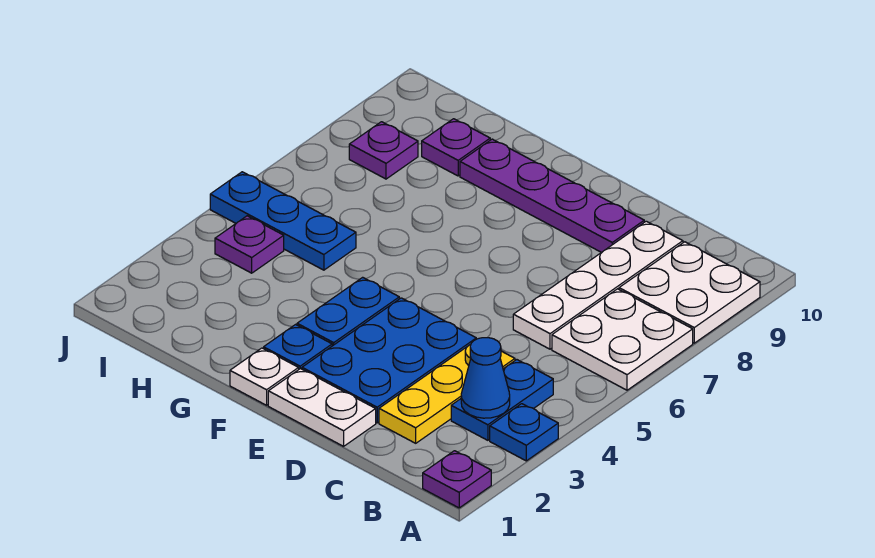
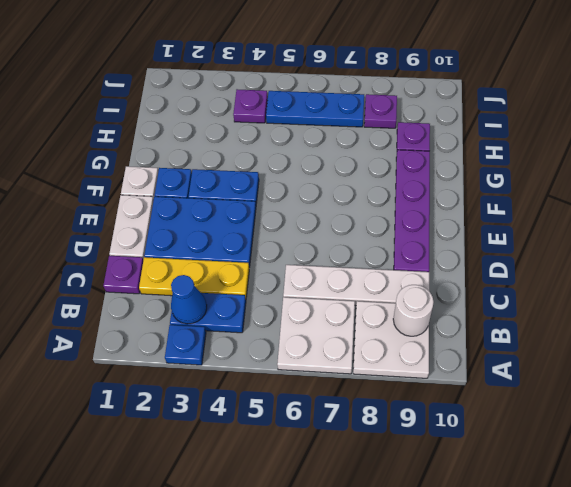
purple 1x1 plate [423,451,491,508] -> purple 1x1 plate moved to [103,256,143,294]
none -> white 1x1 round brick [393,285,434,336]
blue 1x3 plate [210,172,356,270] -> blue 1x3 plate turned to [266,91,364,127]

